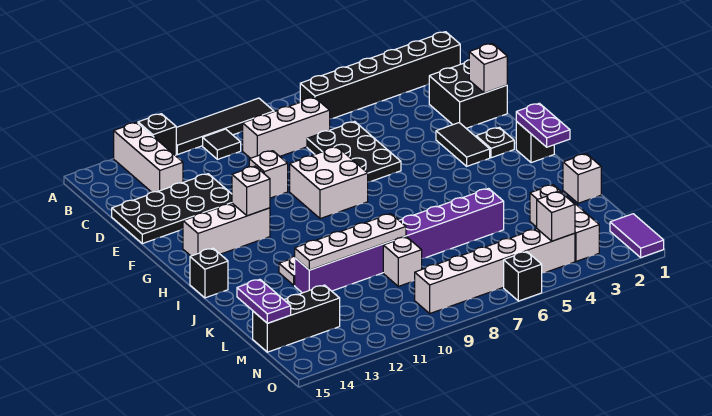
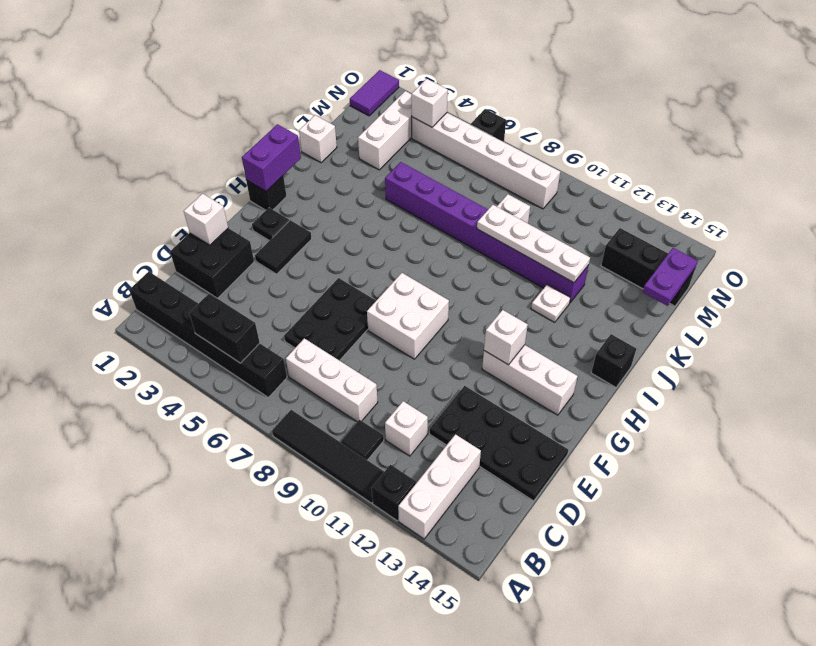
none -> black 1x2 brick [189,293,260,363]
white 1x1 brick [249,151,288,198] -> white 1x1 brick moved to [385,401,428,456]
purple 1x2 plate [516,103,570,147] -> purple 1x2 brick [242,124,301,191]

